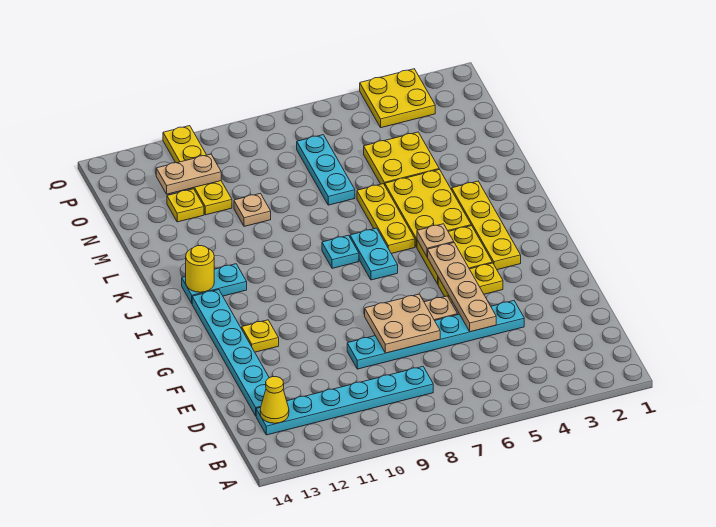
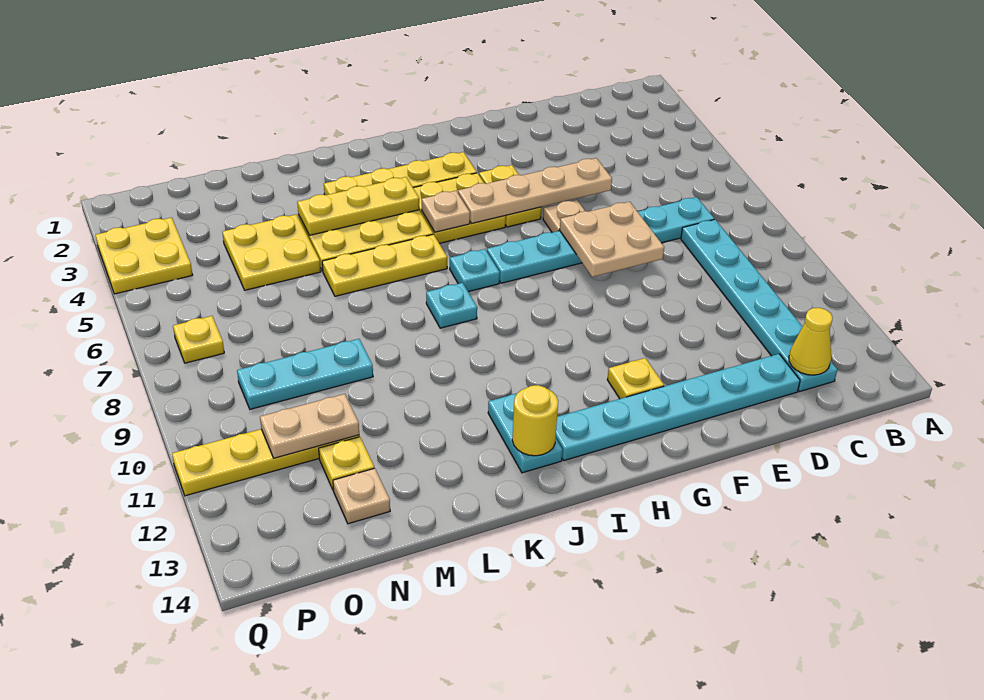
cyan 1x6 plate [347,301,524,369] -> cyan 1x6 plate turned to [487,197,714,283]
cyan 1x2 plate [350,228,398,280] -> cyan 1x1 plate [450,249,500,292]
none -> yellow 1x3 plate [297,177,419,235]
cyan 1x3 plate [297,135,355,205] -> cyan 1x3 plate moved to [237,339,373,409]
tan 1x1 plate [234,193,271,226] -> tan 1x1 plate moved to [333,468,390,524]
tan 1x2 plate [156,154,221,194] -> tan 1x2 plate turned to [260,394,359,458]
none -> yellow 1x1 plate [173,316,224,363]

